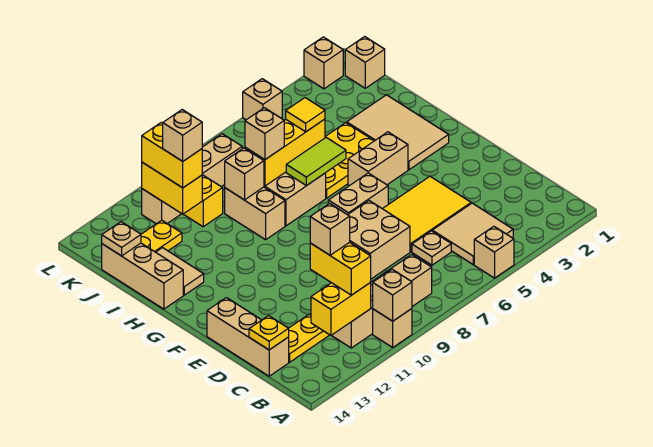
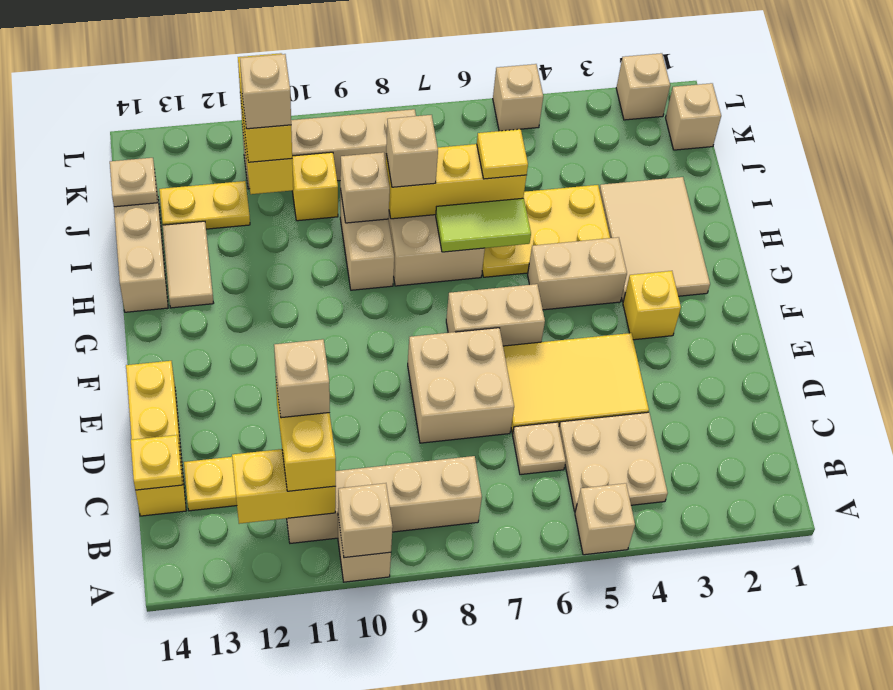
tan 2x2 tile [432,203,513,265] -> tan 2x2 plate [559,412,668,511]
tan 1x3 brick [207,298,289,376] -> yellow 1x3 brick [126,361,186,516]
none -> yellow 1x1 brick [623,271,681,340]

